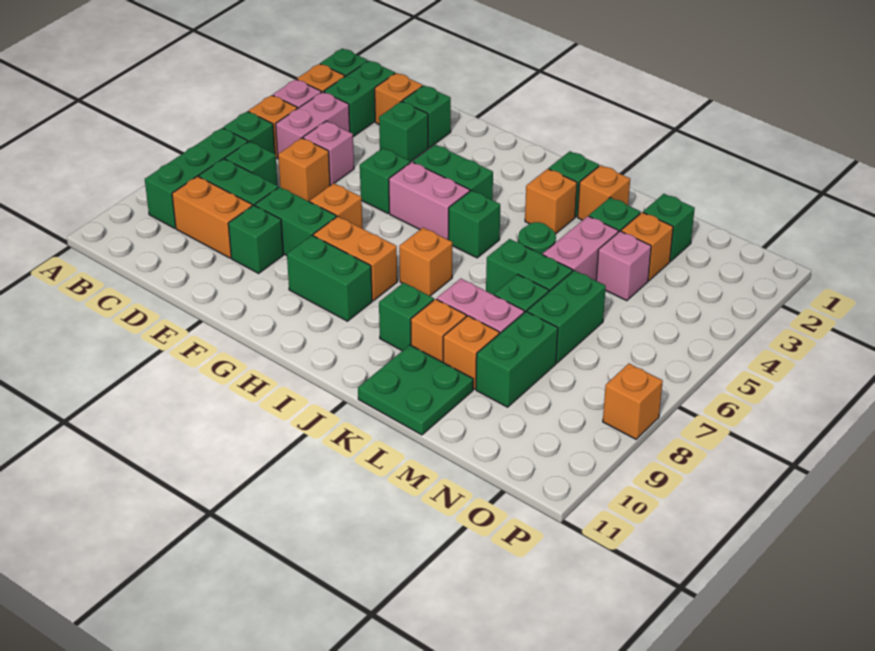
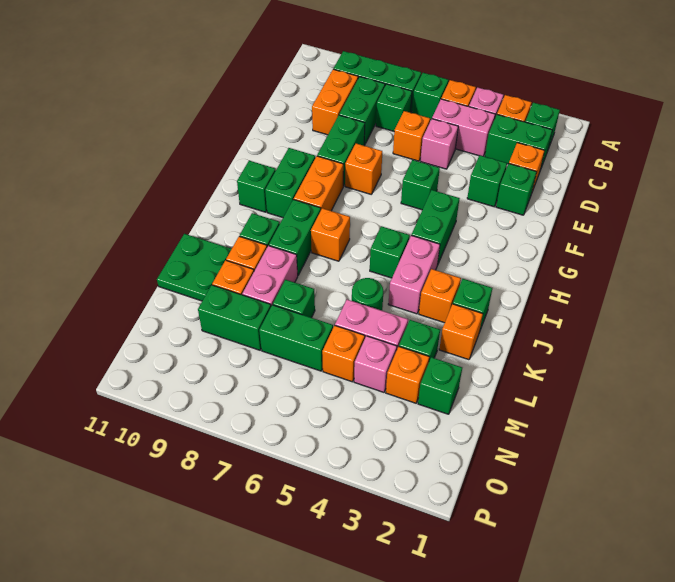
green 1x1 brick [228,205,283,273] -> green 1x1 brick moved to [237,161,276,212]
pink 1x2 brick [389,162,470,239] -> pink 1x2 brick moved to [388,235,440,314]
green 1x2 brick [486,239,573,295] -> green 1x2 brick moved to [269,199,321,275]
orange 1x1 brick [603,364,663,439] -> orange 1x1 brick moved to [322,325,365,382]

